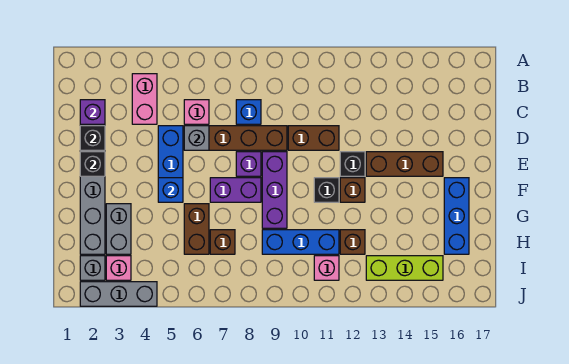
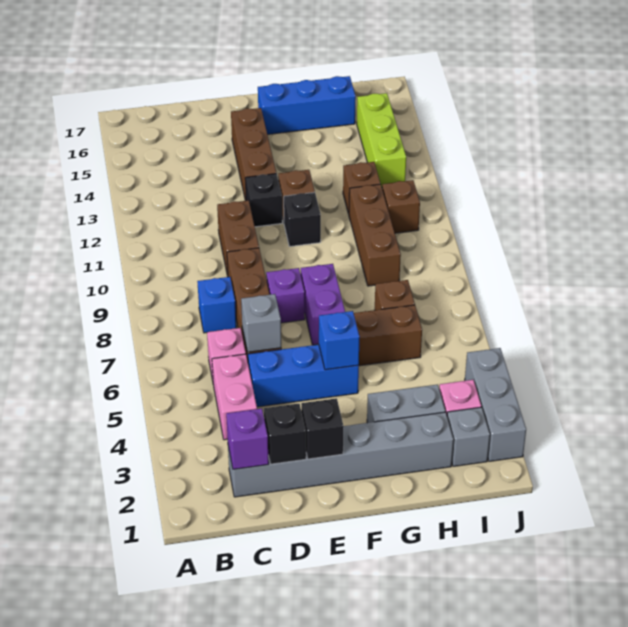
pink 1x2 brick [132,74,157,124] -> pink 1x2 brick turned to [212,354,257,440]
purple 1x3 brick [262,152,287,228] -> none
blue 1x3 brick [262,230,339,254] -> brown 1x3 brick [349,184,401,286]
pink 1x1 brick [314,256,339,280] -> brown 1x1 brick [382,180,420,233]

